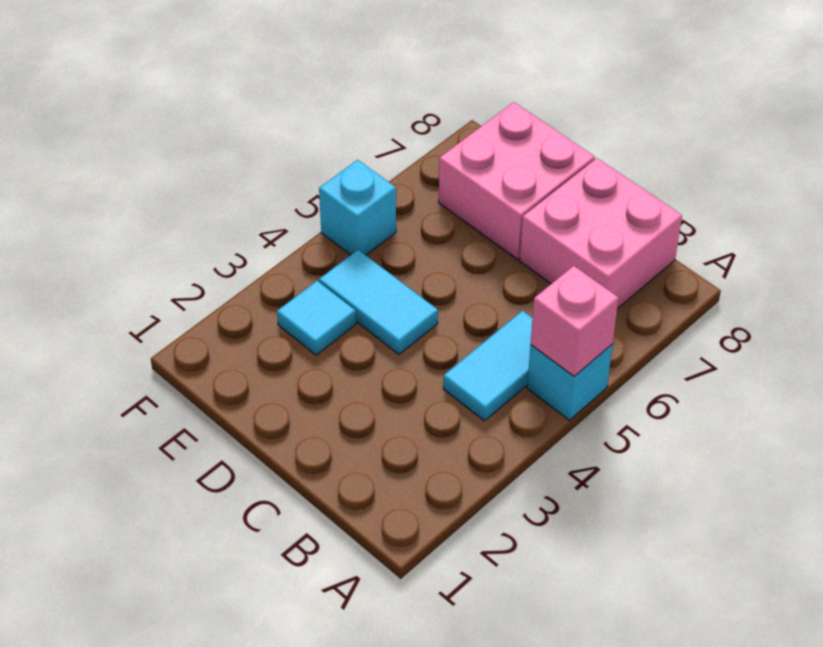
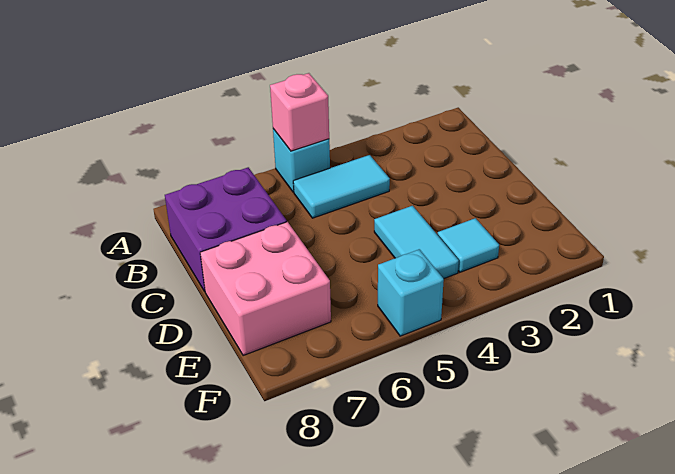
pink 2x2 brick [520,158,682,309] -> purple 2x2 brick [165,167,287,291]

